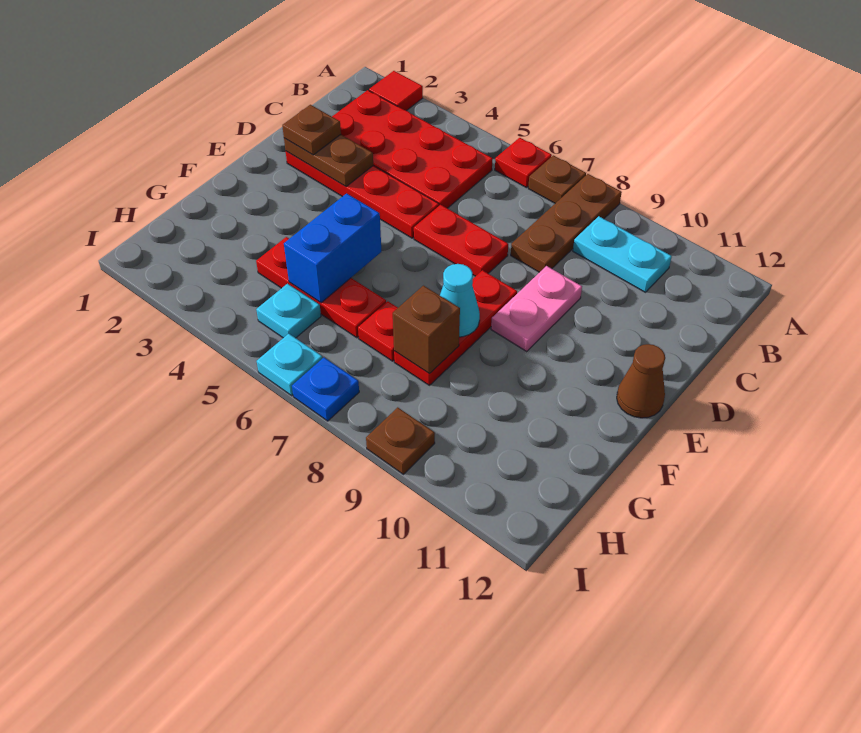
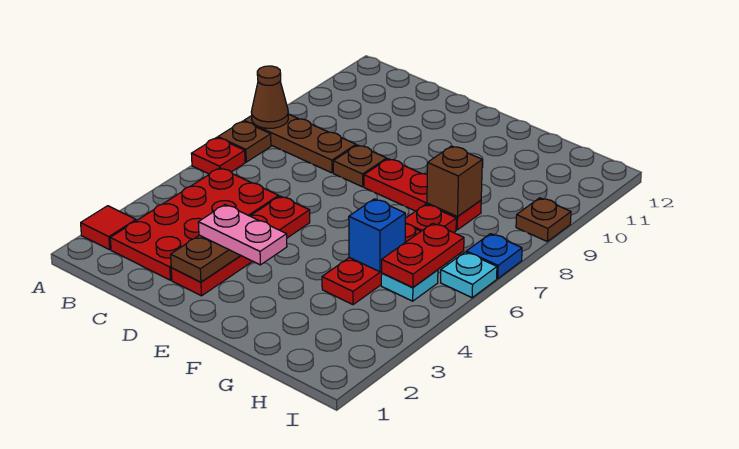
cyan 1x2 plate [573,216,672,292] -> none
brown 1x1 plate [282,105,341,155] -> brown 1x1 plate moved to [333,145,387,187]
red 1x2 plate [414,205,508,276] -> red 1x2 plate moved to [382,223,464,287]
pink 1x2 plate [491,266,582,352] -> pink 1x2 plate moved to [198,205,287,265]
brown 1x1 cone [617,344,665,418] -> brown 1x1 cone moved to [251,66,288,128]
blue 1x2 brick [284,193,381,303] -> blue 1x1 brick [349,199,405,272]
cyan 1x1 cone [440,264,480,337] -> none

